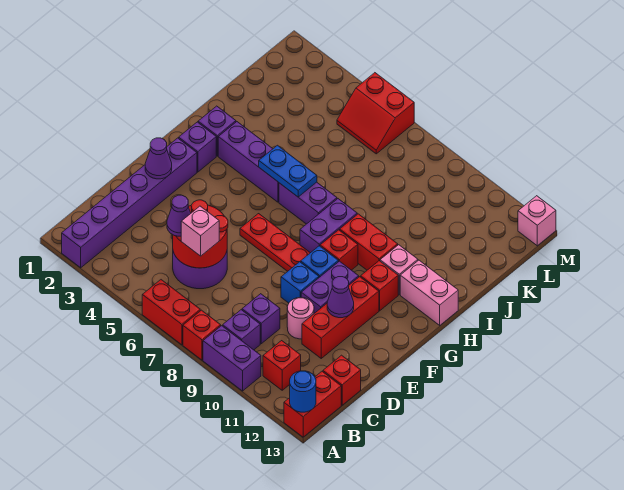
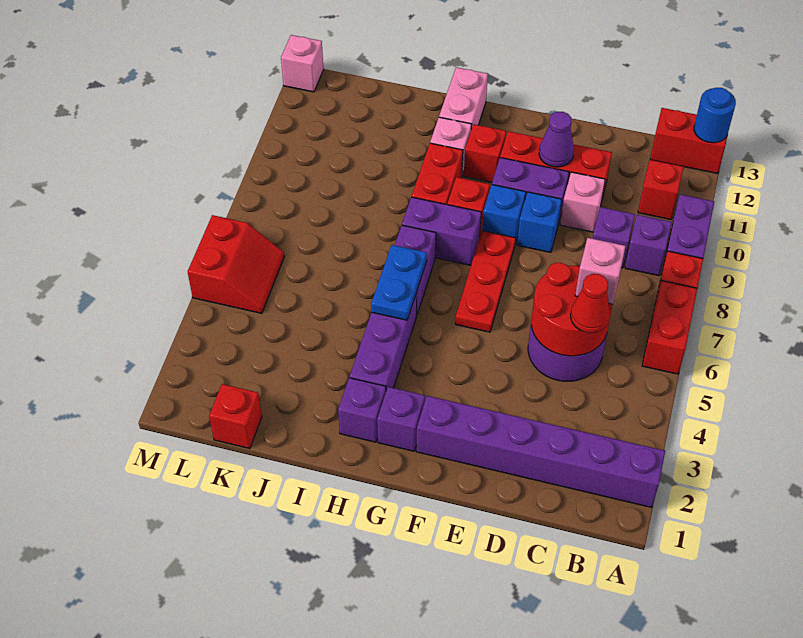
purple 1x1 cone [167,195,191,236] -> red 1x1 cone [571,274,610,333]
red 1x1 brick [323,355,361,405] -> red 1x1 brick moved to [209,384,262,449]
pink 1x1 round brick [287,298,314,339] -> pink 1x1 brick [560,172,605,232]
purple 1x1 cone [145,138,172,179] -> none

